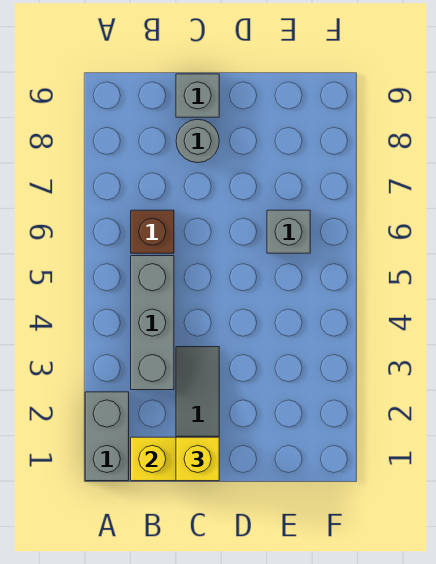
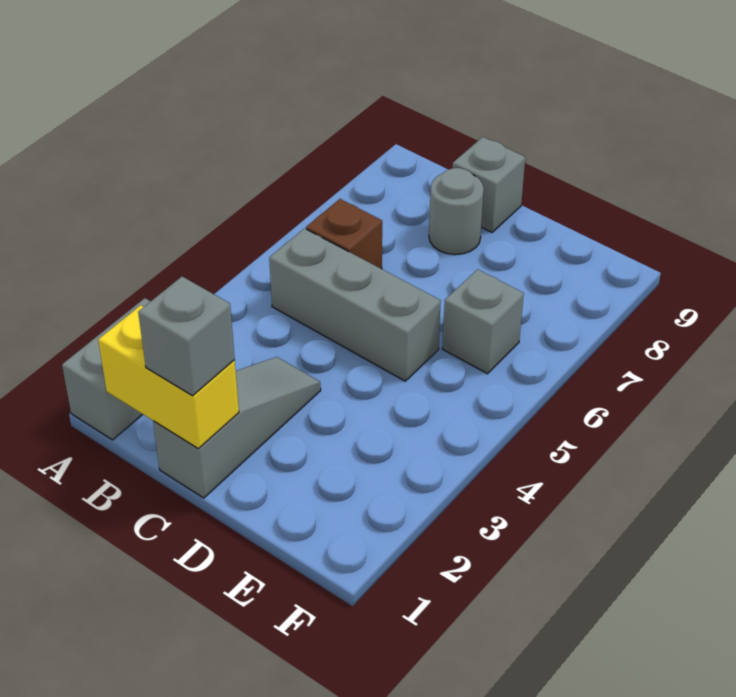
grey 1x3 brick [131,256,174,390] -> grey 1x3 brick turned to [269,228,441,381]
yellow 1x1 brick [176,437,219,481] -> grey 1x1 brick [138,277,235,396]

